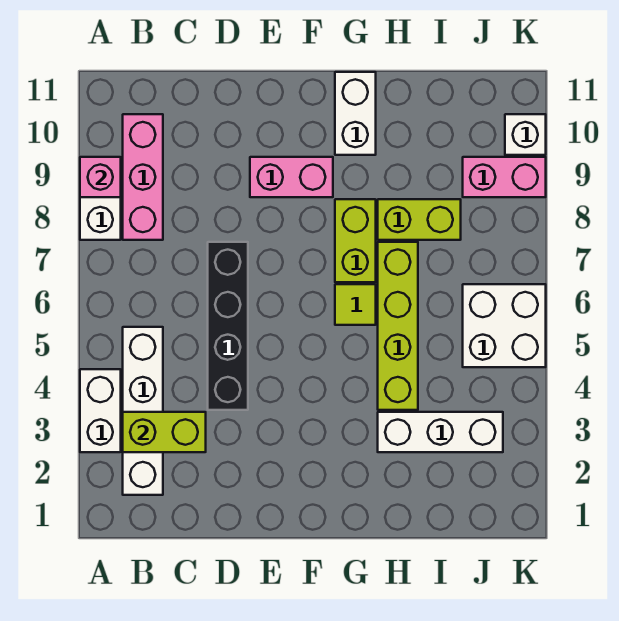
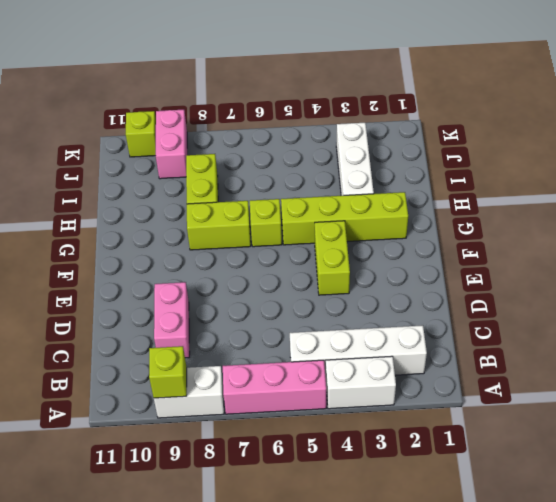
pink 1x1 brick [80,157,121,197] -> lime 1x1 brick [149,346,187,398]
lime 1x2 brick [123,412,206,452] -> lime 1x2 brick moved to [315,221,350,295]
pink 1x3 brick [123,114,163,240] -> pink 1x3 brick moved to [223,360,326,414]
black 1x4 brick [208,242,248,410] -> none
pink 1x2 brick [250,157,333,197] -> pink 1x2 brick moved to [154,282,190,358]
lime 1x1 tile [335,284,376,325] -> lime 1x1 brick [250,199,282,247]
white 1x2 brick [335,72,376,155] -> none
lime 1x4 brick [378,242,418,410] -> lime 1x4 brick moved to [281,192,408,245]
white 2x2 brick [463,284,546,367] -> none
white 1x1 brick [505,114,546,155] -> lime 1x1 brick [126,111,156,157]

